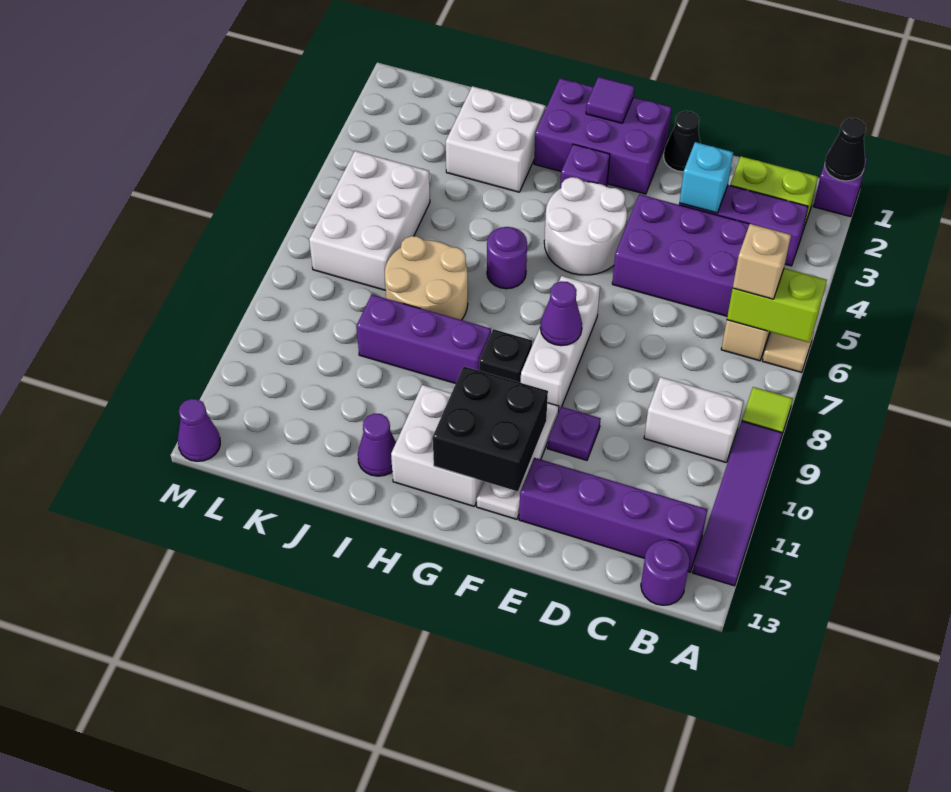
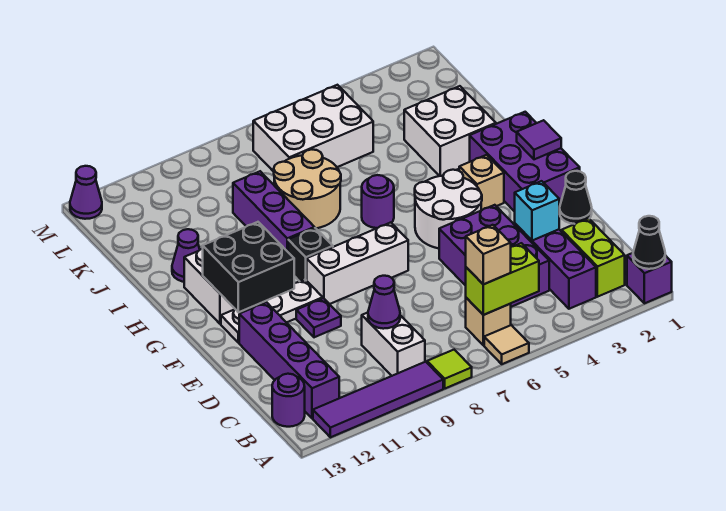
lime 1x2 brick [727,268,827,342] -> lime 1x2 brick turned to [466,243,539,315]
purple 1x1 cone [540,281,582,346] -> purple 1x1 cone moved to [368,276,400,329]
purple 1x1 brick [560,144,610,188] -> tan 1x1 brick [459,155,504,210]

